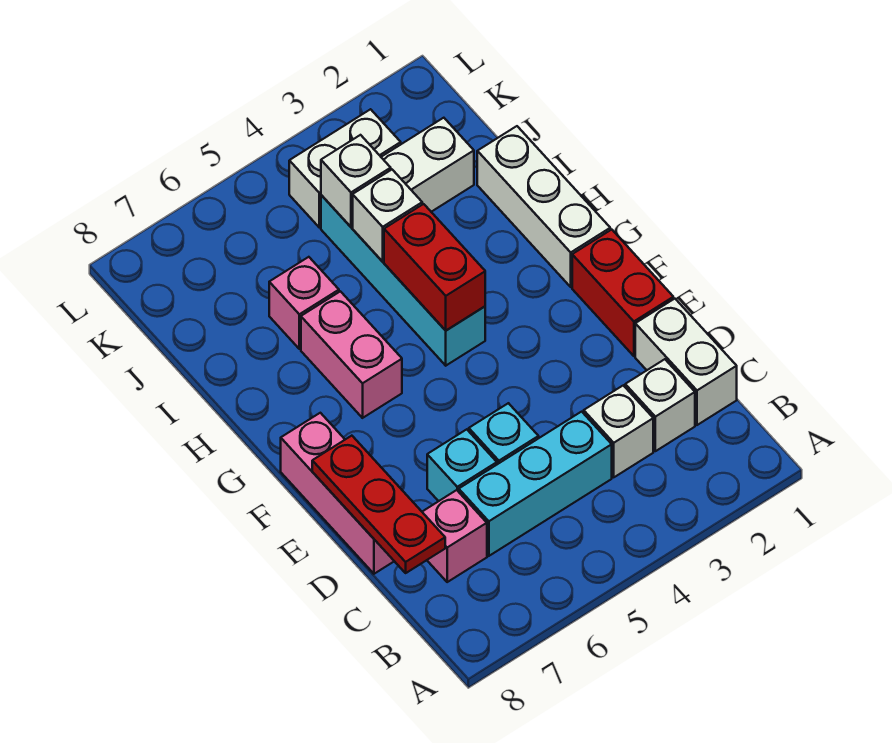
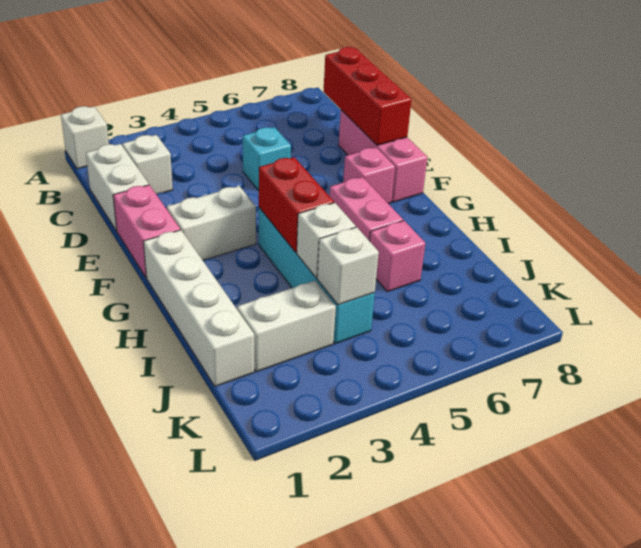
white 1x1 brick [584,385,653,477] -> white 1x1 brick moved to [61,106,109,169]
cyan 1x3 brick [459,412,612,556] -> none
pink 1x1 brick [422,490,487,582] -> pink 1x1 brick moved to [343,147,395,204]
red 1x3 plate [312,436,445,573] -> red 1x3 brick [324,47,412,145]
cyan 1x1 brick [427,429,497,501] -> none
red 1x2 brick [572,230,673,356] -> pink 1x2 brick [113,185,180,278]
white 1x3 brick [477,126,610,287] -> white 1x4 brick [144,230,254,386]
white 1x2 brick [289,109,401,228] -> white 1x2 brick moved to [167,186,256,260]

